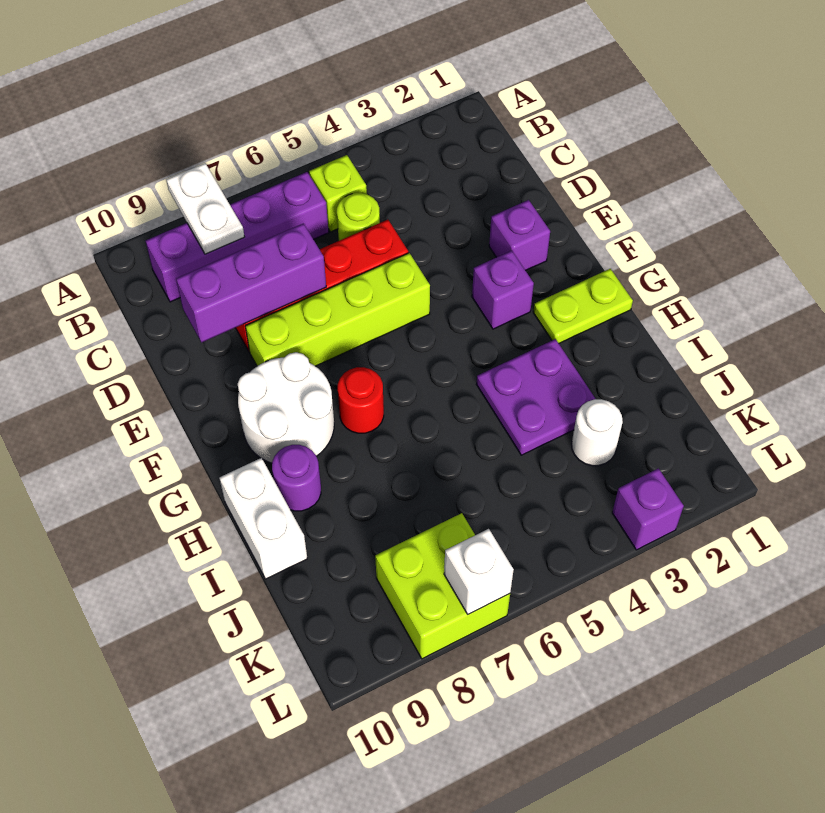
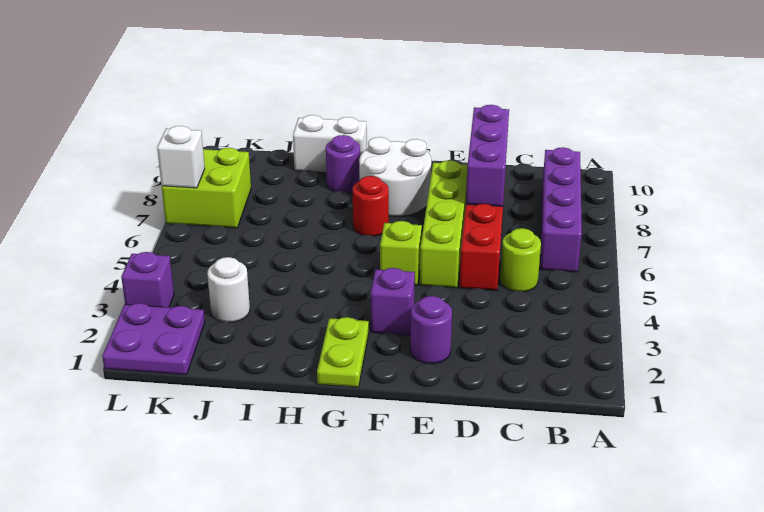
white 1x2 plate [166,163,244,254] -> none
lime 1x1 brick [309,155,367,232] -> lime 1x1 brick moved to [380,221,422,285]
purple 1x1 brick [489,200,550,271] -> purple 1x1 round brick [410,296,452,364]
purple 2x2 plate [477,339,595,455] -> purple 2x2 plate moved to [102,303,205,375]

